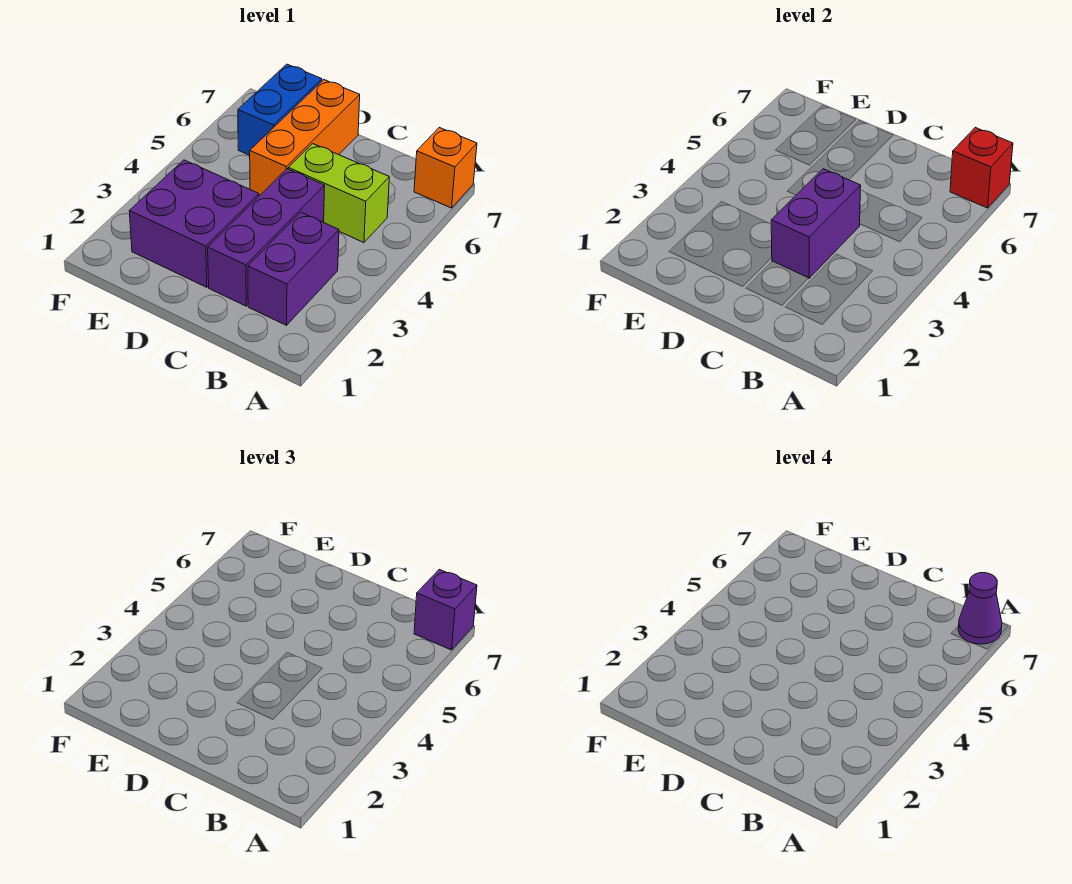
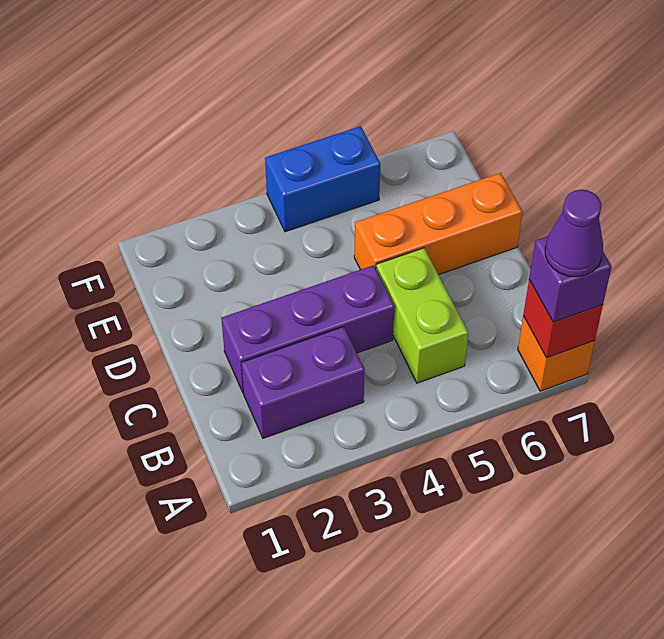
purple 1x2 brick [771,169,861,278] -> none
purple 2x2 brick [129,160,259,287] -> none
blue 1x2 brick [238,64,322,155] -> blue 1x2 brick moved to [265,126,380,232]

